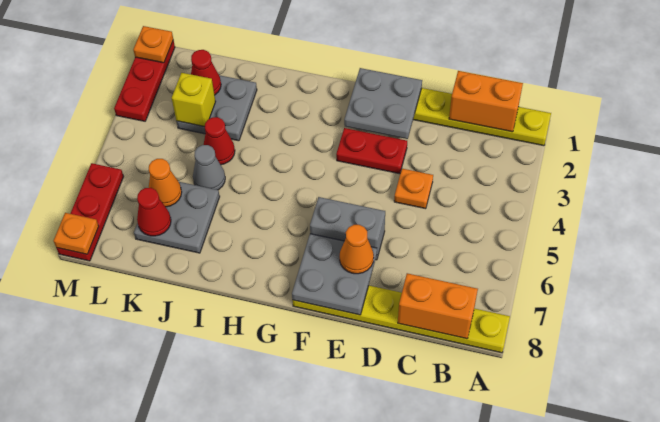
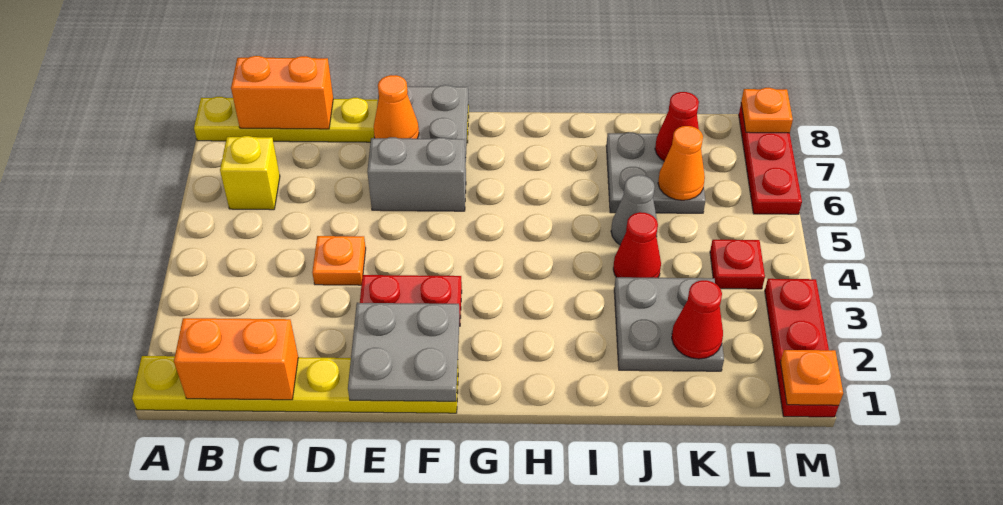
yellow 1x1 brick [172,73,216,127] -> yellow 1x1 brick moved to [220,136,280,210]
none -> red 1x1 plate [710,240,765,289]

